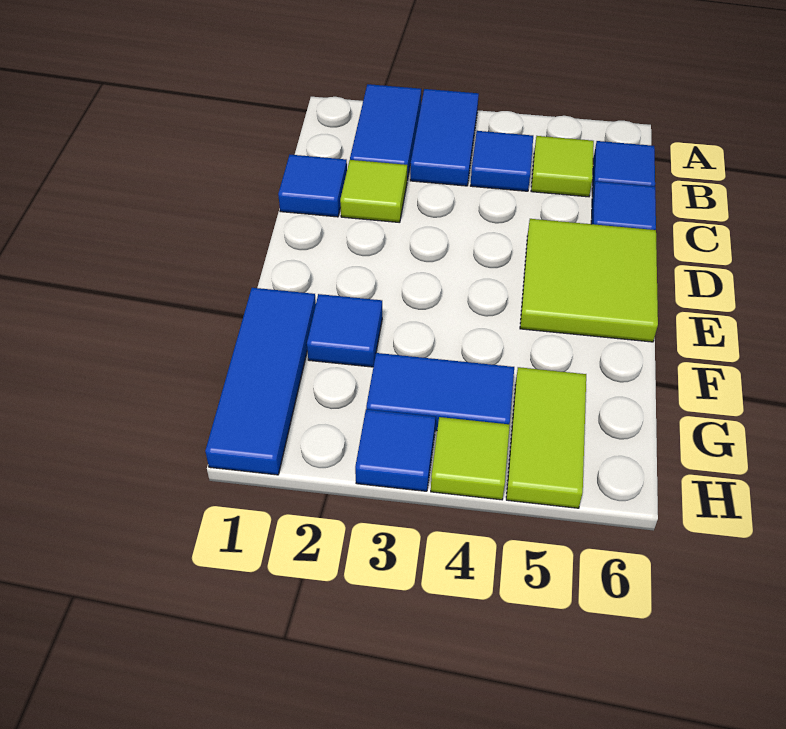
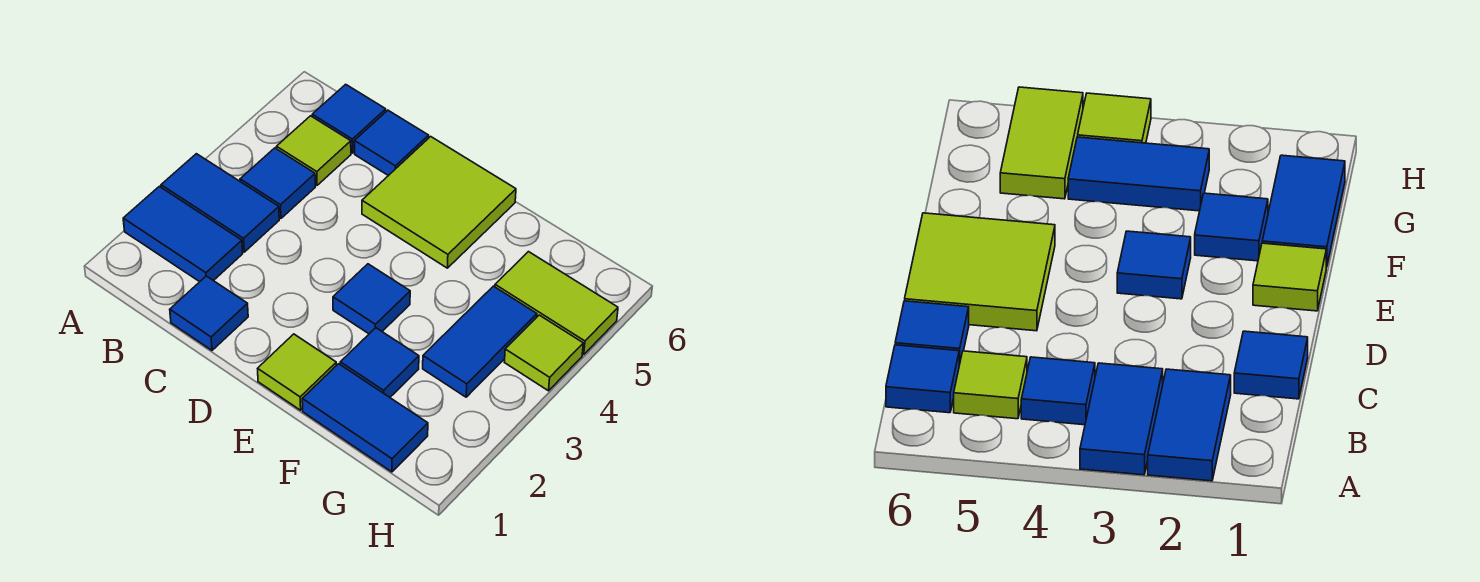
lime 1x1 tile [340,160,407,223] -> lime 1x1 tile moved to [258,334,336,410]
blue 1x3 tile [205,288,316,475] -> blue 1x2 tile [302,364,428,472]
blue 1x1 tile [355,409,436,491] -> blue 1x1 tile moved to [333,264,410,334]

